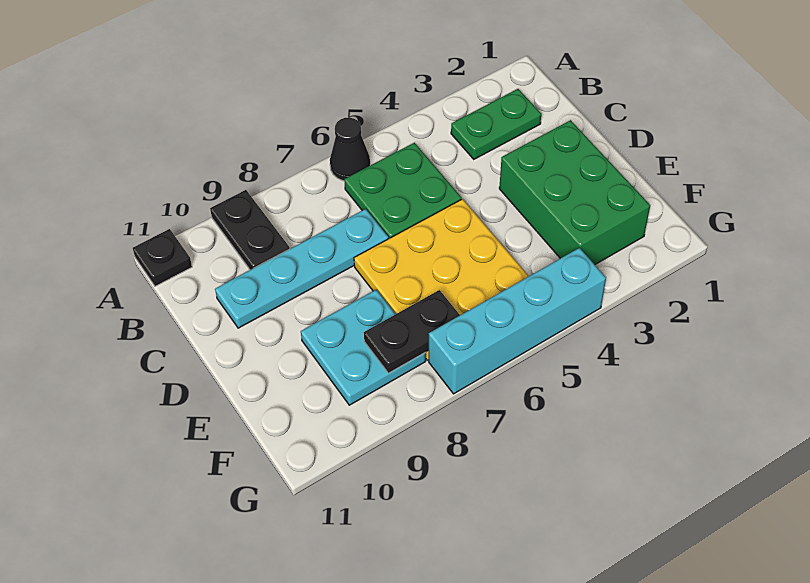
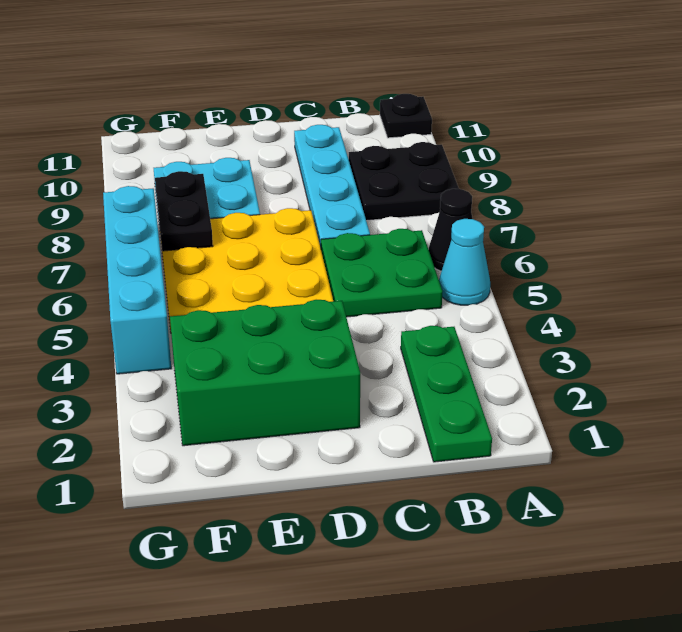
none -> cyan 1x1 cone [439,219,490,305]
black 1x2 plate [210,190,290,270] -> black 2x2 plate [349,142,459,221]
green 1x2 plate [451,89,541,159] -> green 1x3 plate [401,326,492,462]

